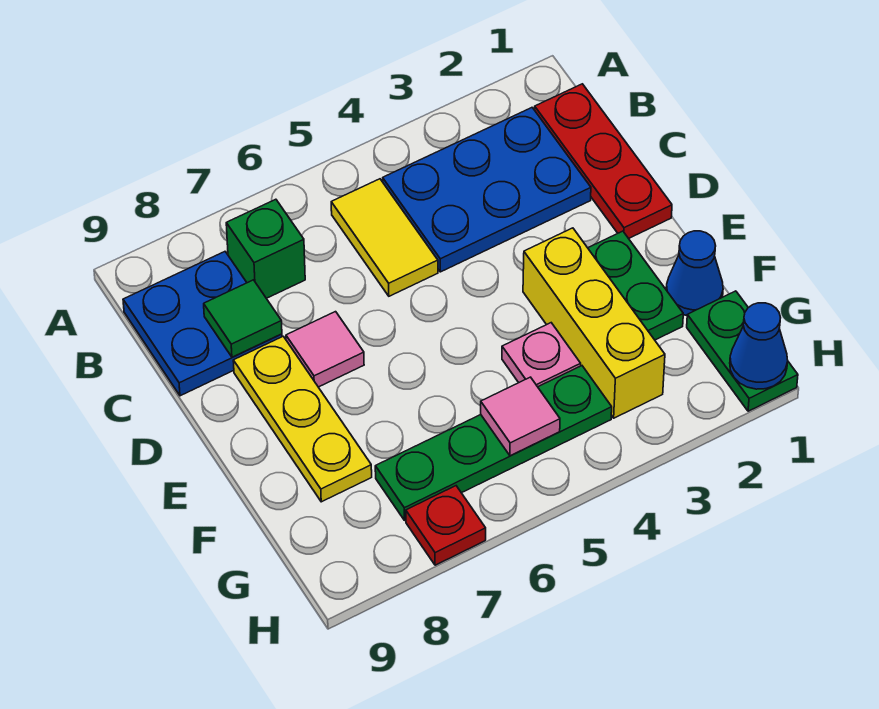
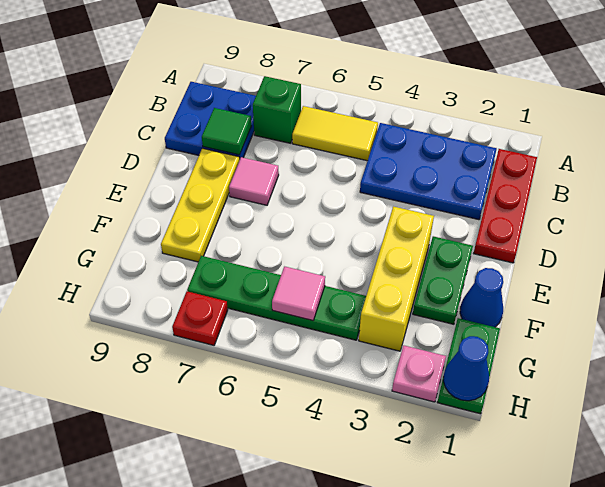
yellow 1x2 tile [331,179,438,296] -> yellow 1x2 tile turned to [292,106,378,161]
pink 1x1 plate [502,323,581,387] -> pink 1x1 plate moved to [392,345,446,402]

